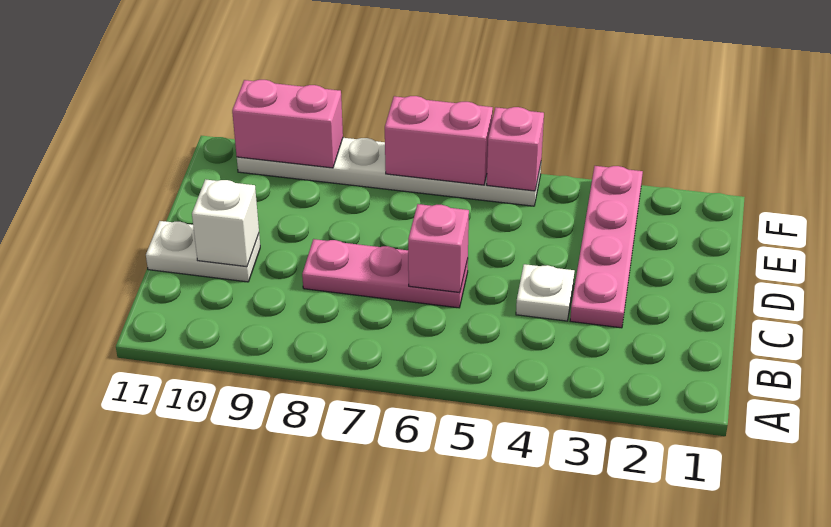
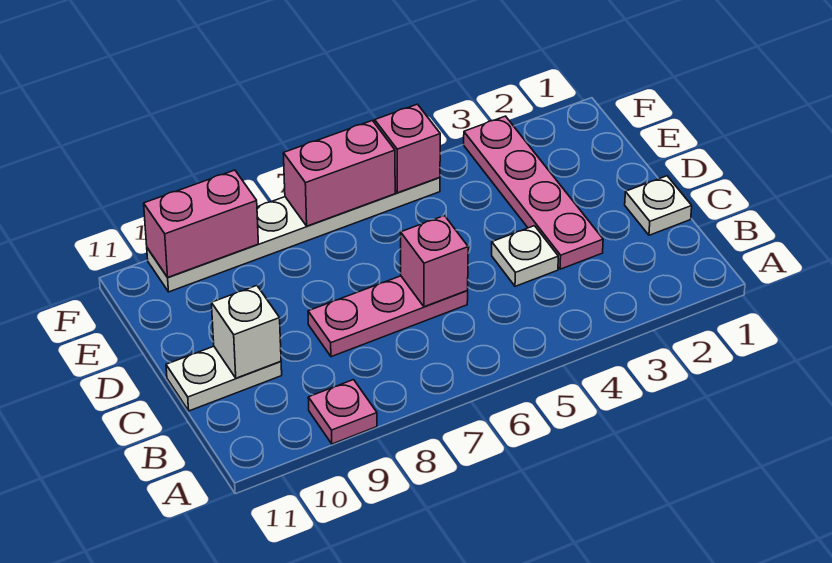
none -> pink 1x1 plate [308,380,377,444]
none -> white 1x1 plate [625,176,692,235]

